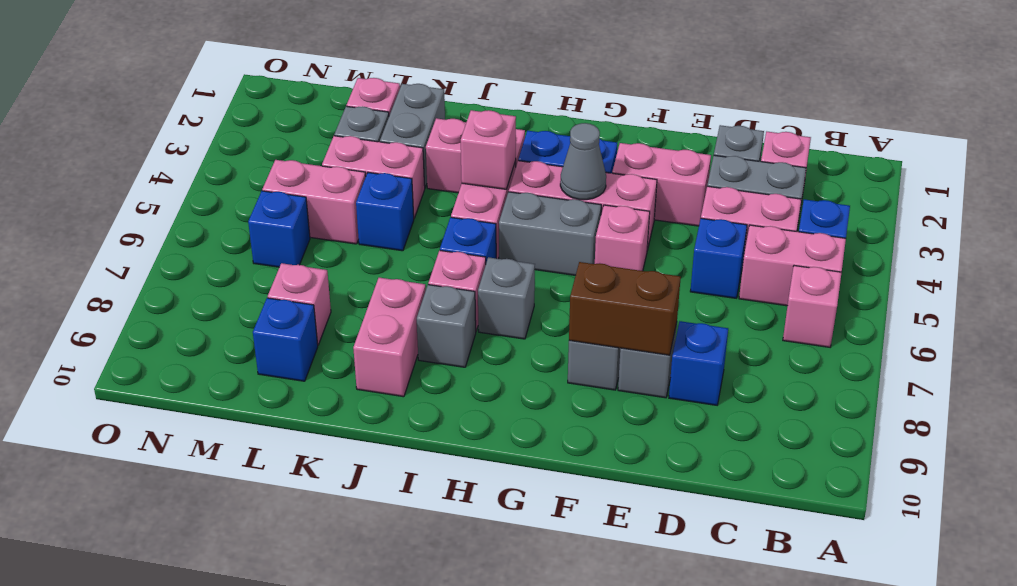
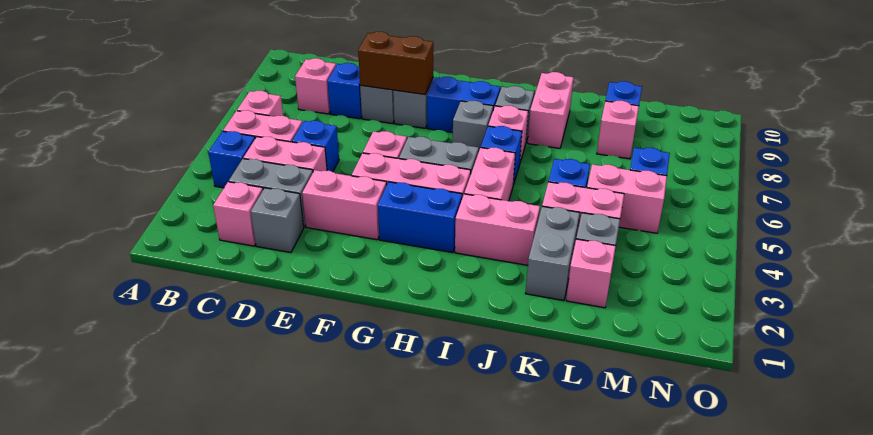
grey 1x1 cone [560,123,606,200] -> none
none -> blue 1x2 brick [427,77,500,132]
pink 1x1 brick [461,110,516,190] -> pink 1x1 brick moved to [295,58,336,114]

